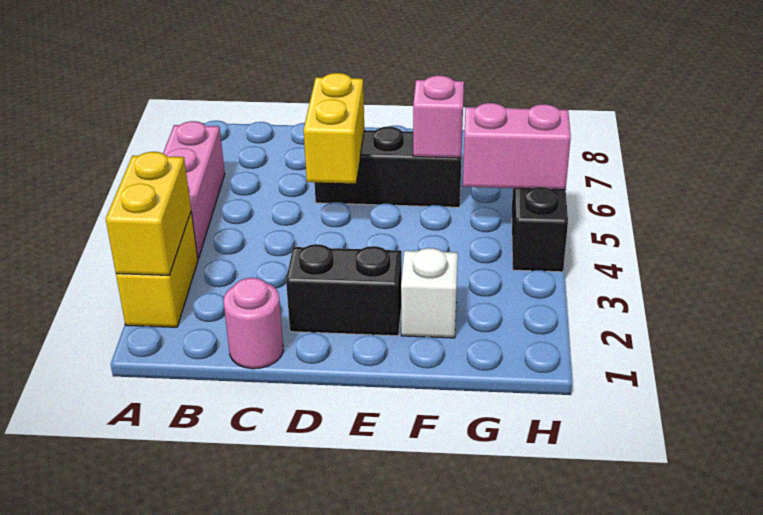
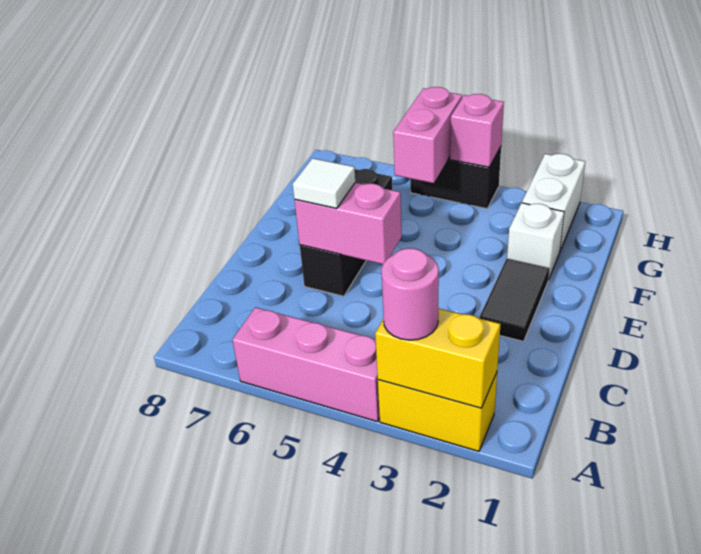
pink 1x1 round brick [224,278,283,369] -> pink 1x1 round brick moved to [381,248,439,340]
black 1x2 brick [286,244,402,336] -> black 1x2 tile [479,259,550,341]
yellow 1x2 brick [304,73,364,183] -> pink 1x2 brick [294,183,402,264]
none -> white 1x1 tile [293,158,355,209]
pink 1x1 brick [413,75,464,158] -> pink 1x1 brick moved to [450,94,504,167]
none -> white 1x2 brick [522,154,585,251]

